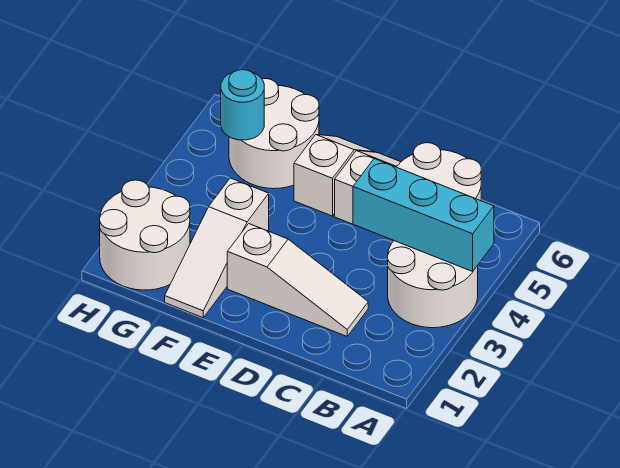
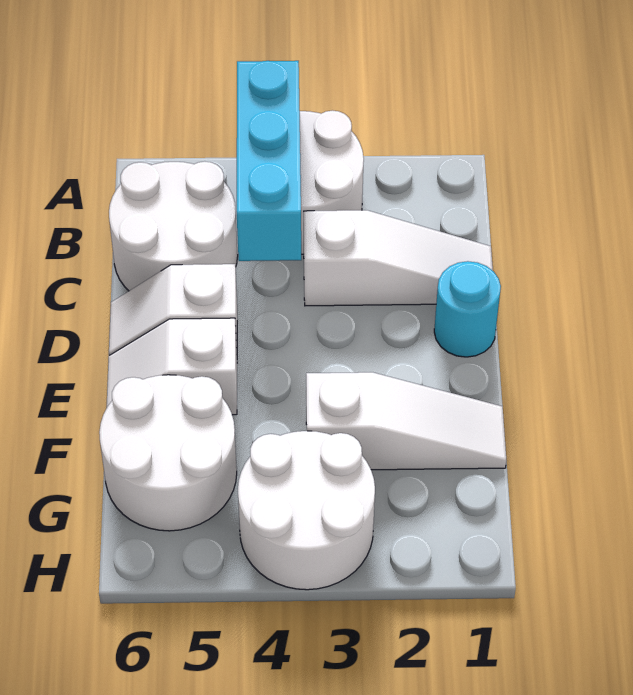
white 1x3 slope [227,224,368,336] -> white 1x3 slope turned to [304,210,493,306]
white 2x2 round brick [100,180,190,290] -> white 2x2 round brick moved to [238,431,375,590]
cyan 1x1 round brick [221,70,264,140] -> cyan 1x1 round brick moved to [434,261,501,357]

